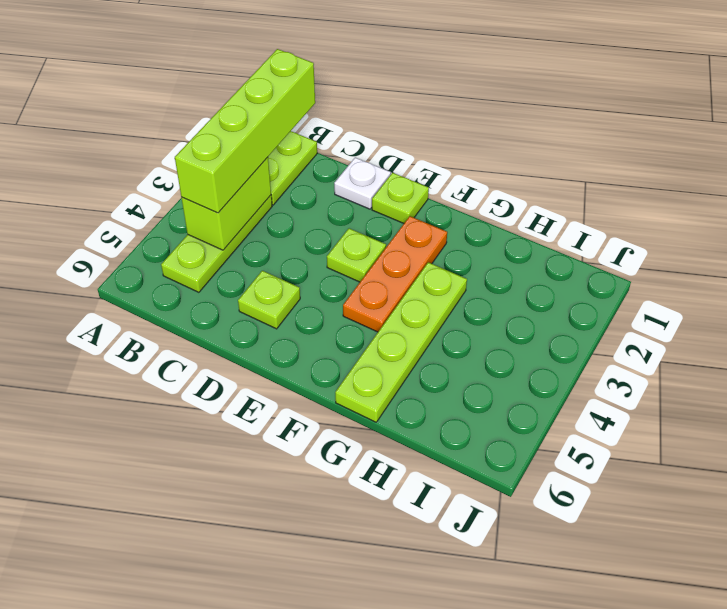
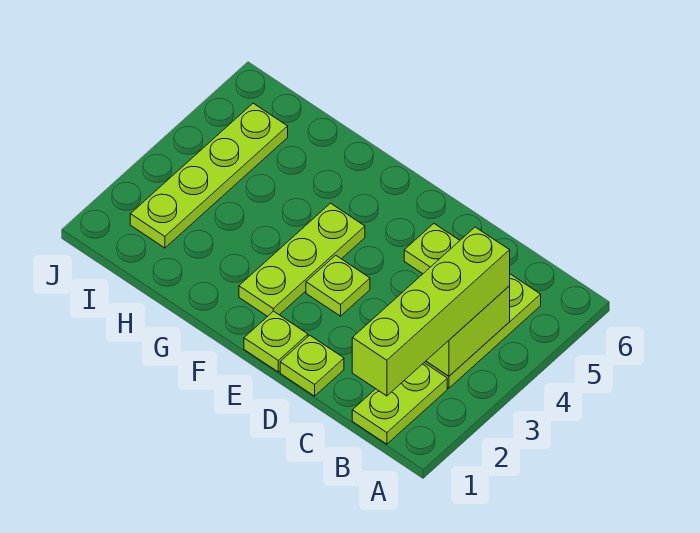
white 1x1 plate [334,157,391,209] -> lime 1x1 plate [280,335,344,396]
orange 1x3 plate [343,216,447,332] -> lime 1x3 plate [239,203,365,316]
lime 1x4 plate [335,262,467,422] -> lime 1x4 plate moved to [130,103,288,248]

